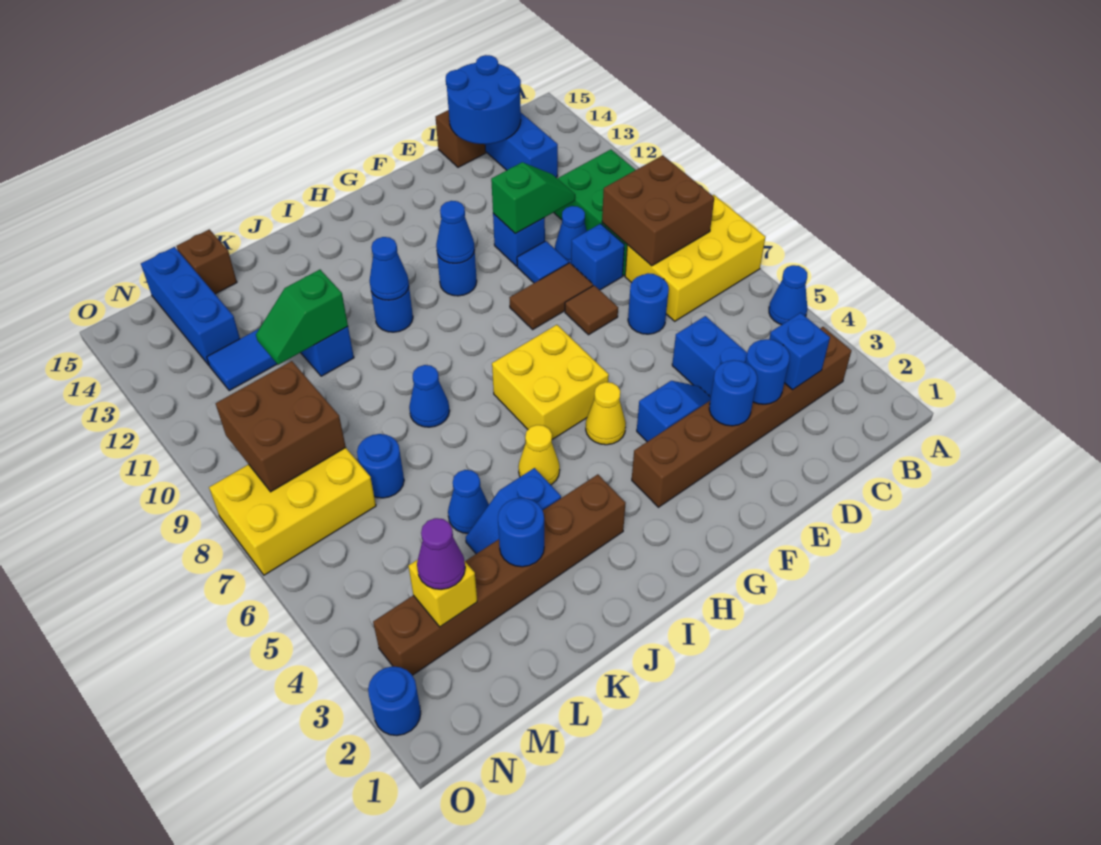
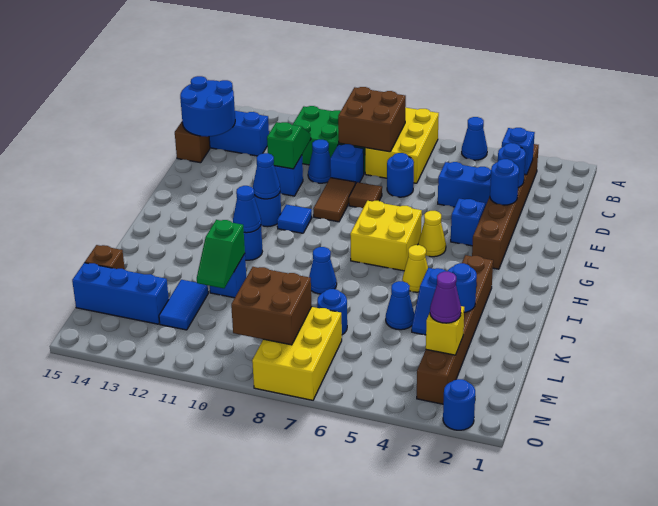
blue 1x1 tile [517,241,569,283] -> blue 1x1 tile moved to [277,205,312,233]

